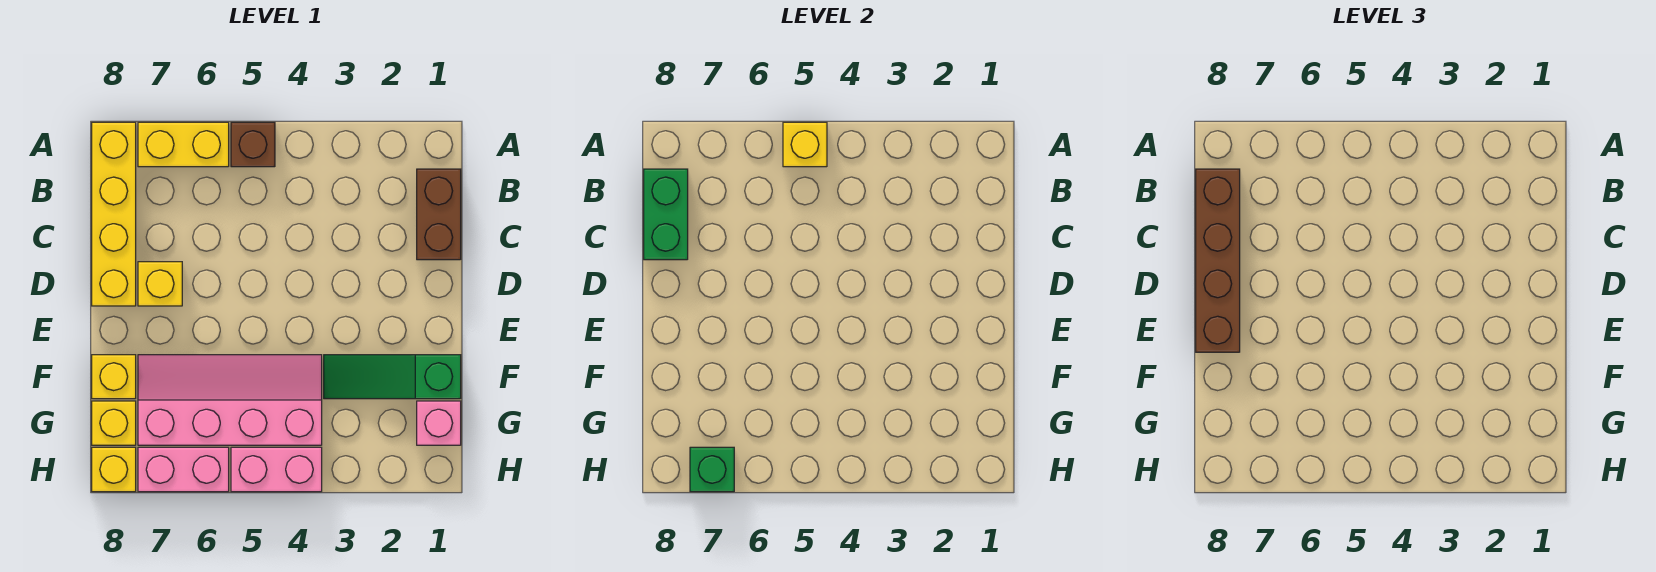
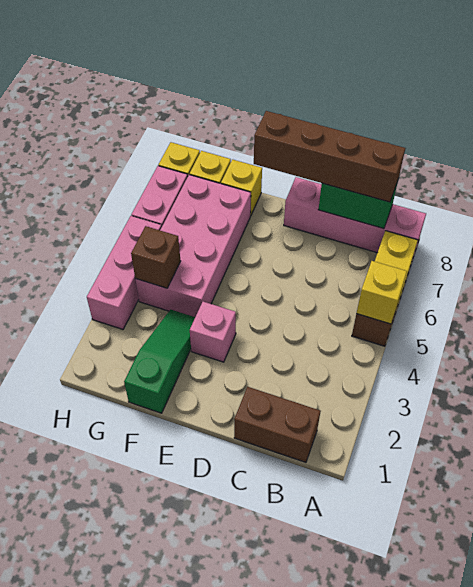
yellow 1x4 brick [92,122,136,306] -> pink 1x4 brick [284,177,426,253]
yellow 1x1 brick [138,262,182,306] -> none
pink 2x4 slope [138,355,322,445] -> pink 2x4 brick [135,175,251,317]
pink 1x1 brick [417,401,461,445] -> pink 1x1 brick moved to [190,302,236,362]
none -> brown 1x1 brick [131,226,181,288]
pink 1x2 brick [231,447,322,492] -> pink 1x3 brick [87,216,162,329]
green 1x1 brick [690,447,734,492] -> none

